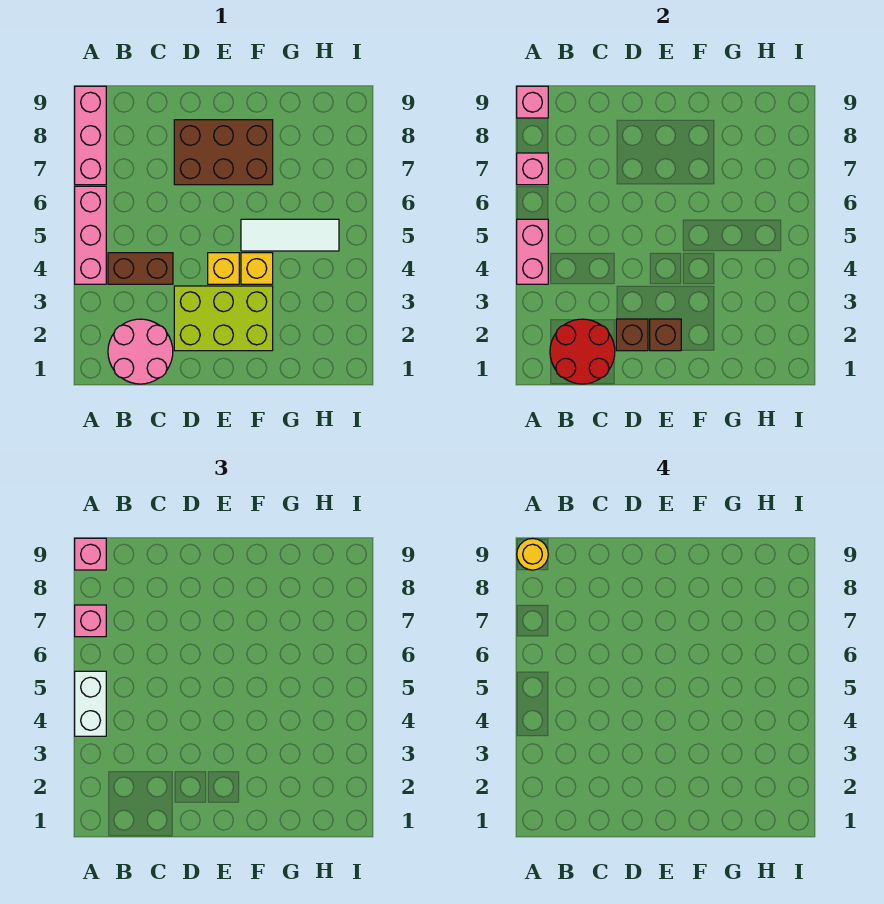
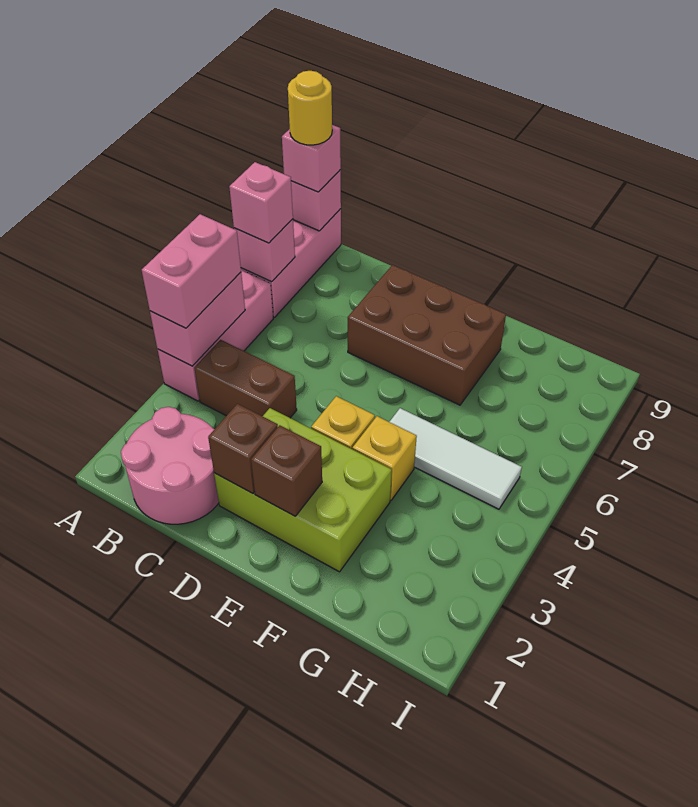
white 1x2 brick [75,671,106,736] -> pink 1x2 brick [142,214,241,328]
red 2x2 round brick [550,319,615,384] -> none

